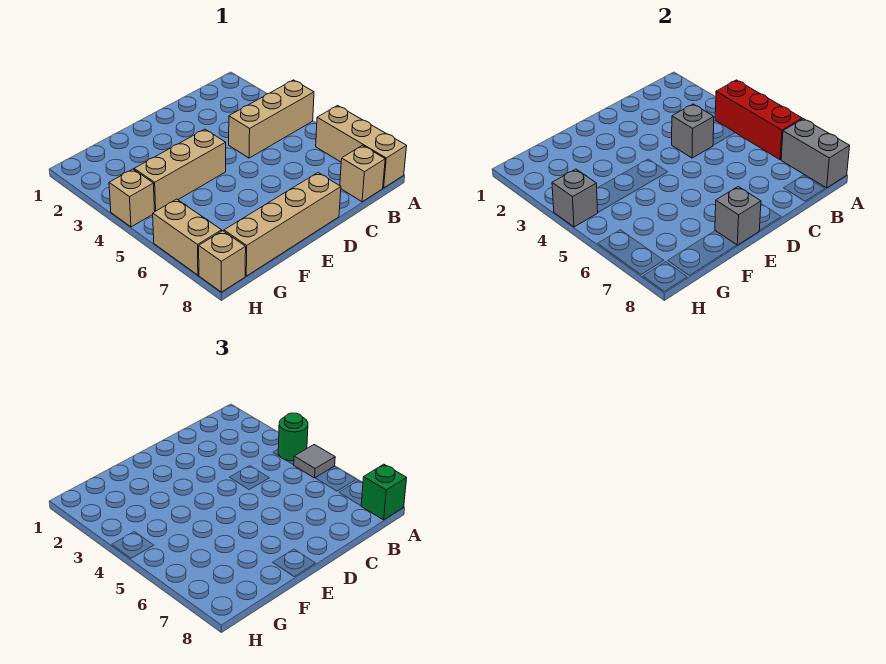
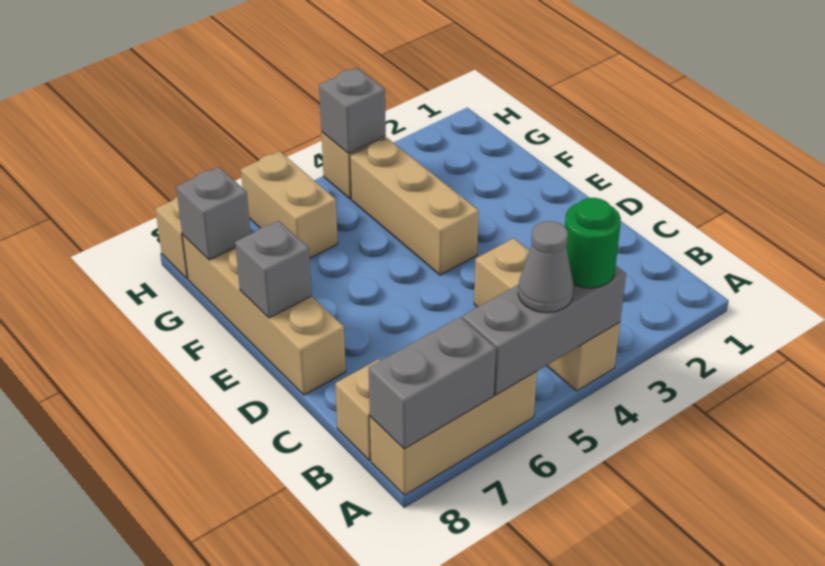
red 1x3 brick [715,80,802,160] -> grey 1x3 brick [462,266,626,395]
grey 1x1 tile [294,444,335,478] -> grey 1x1 cone [518,221,574,313]
green 1x1 brick [361,464,407,520] -> none
grey 1x1 brick [672,104,714,158] -> grey 1x1 brick moved to [176,167,251,260]
tan 1x2 brick [153,199,222,275] -> tan 1x2 brick turned to [241,151,338,258]

